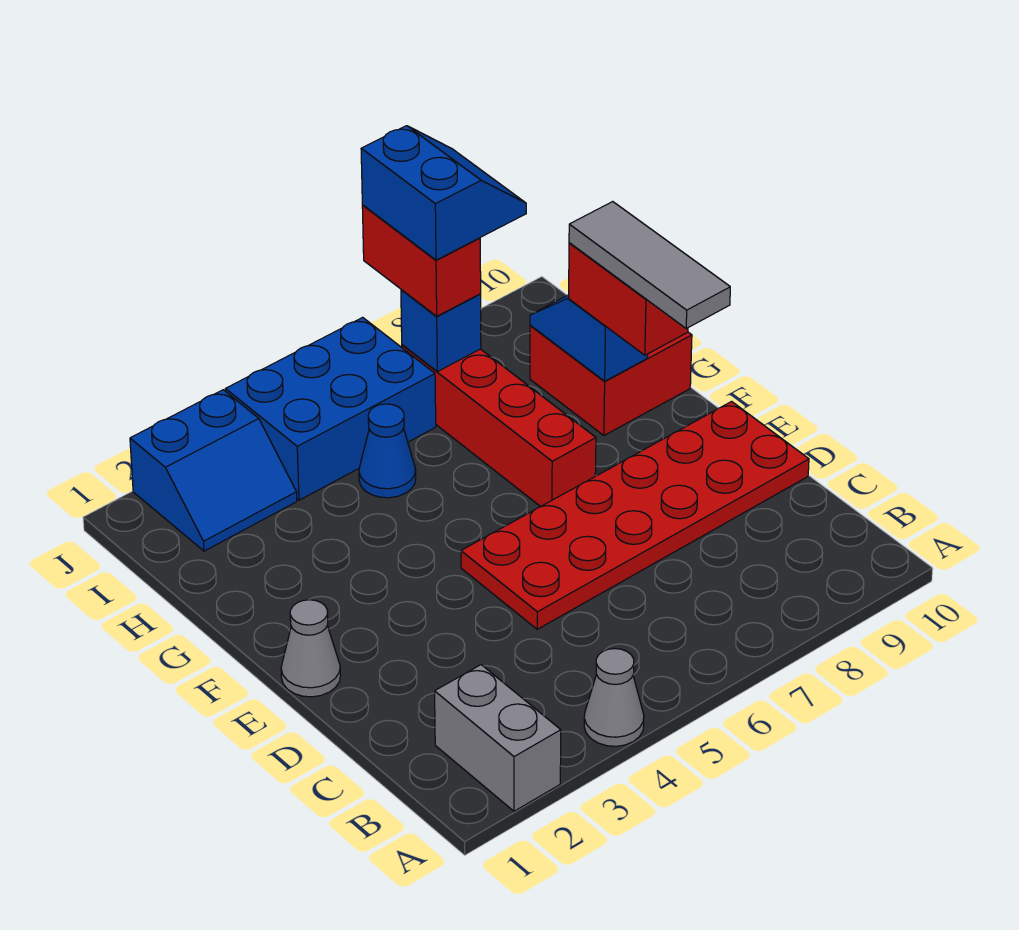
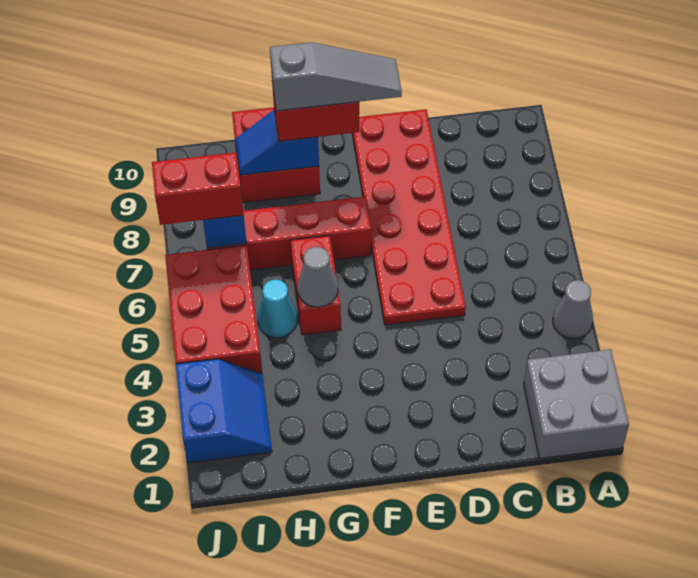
grey 1x2 brick [435,665,561,811] -> grey 2x2 brick [524,349,629,459]
grey 1x1 cone [281,600,341,697] -> grey 1x1 cone moved to [297,247,338,307]
grey 1x3 tile [569,202,730,328] -> grey 1x3 slope [270,42,402,111]
none -> red 1x2 brick [290,236,341,335]
blue 1x1 cone [359,404,416,498] -> cyan 1x1 cone [258,280,297,338]
blue 2x3 brick [225,317,436,500] -> red 2x3 brick [165,245,262,374]
blue 2x2 slope [361,126,526,260] -> none

